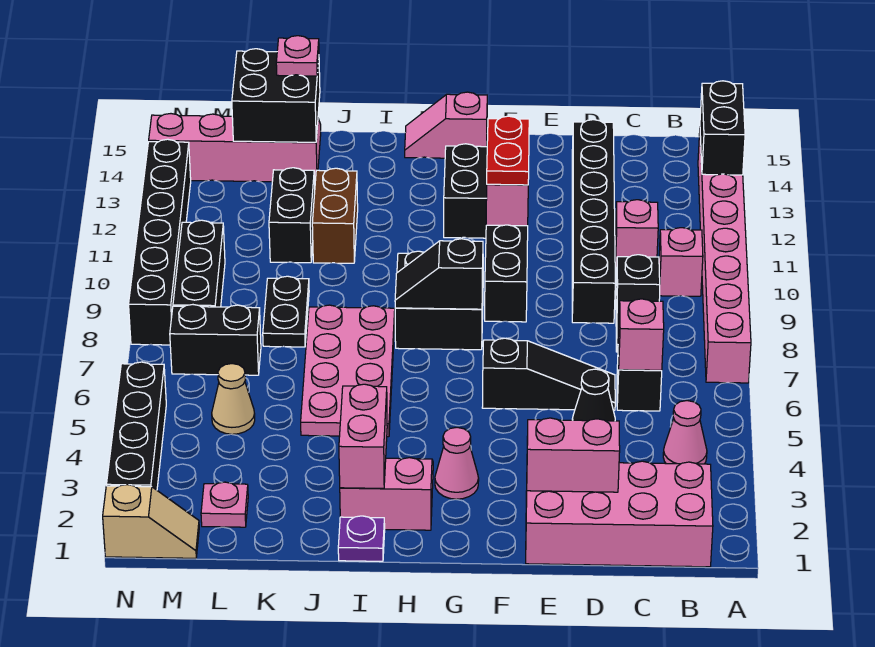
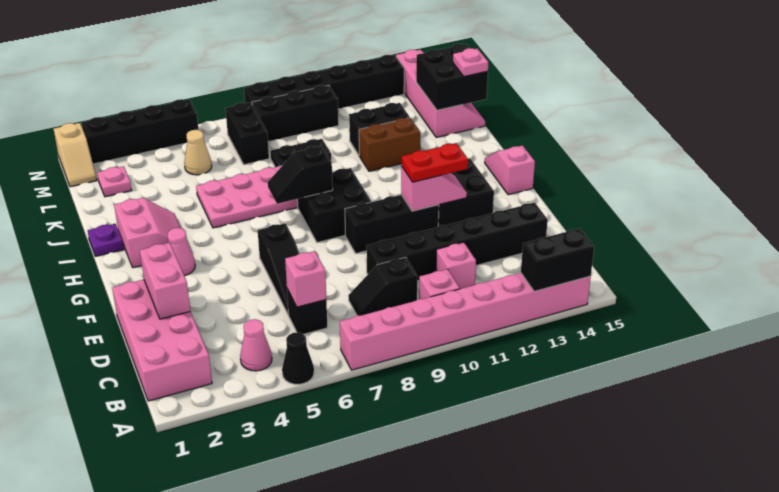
black 1x1 cone [572,369,615,421] -> black 1x1 cone moved to [282,332,314,384]
black 1x2 slope [395,239,483,309] -> black 1x2 slope turned to [268,146,333,204]
pink 1x2 brick [339,384,387,488] -> none

